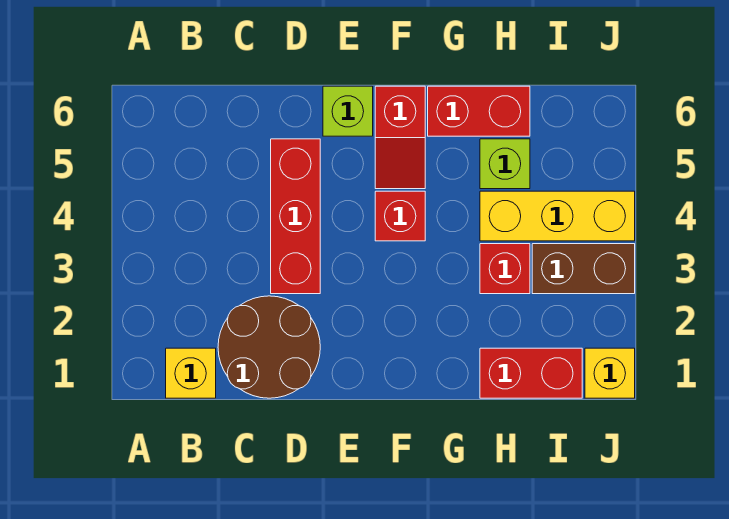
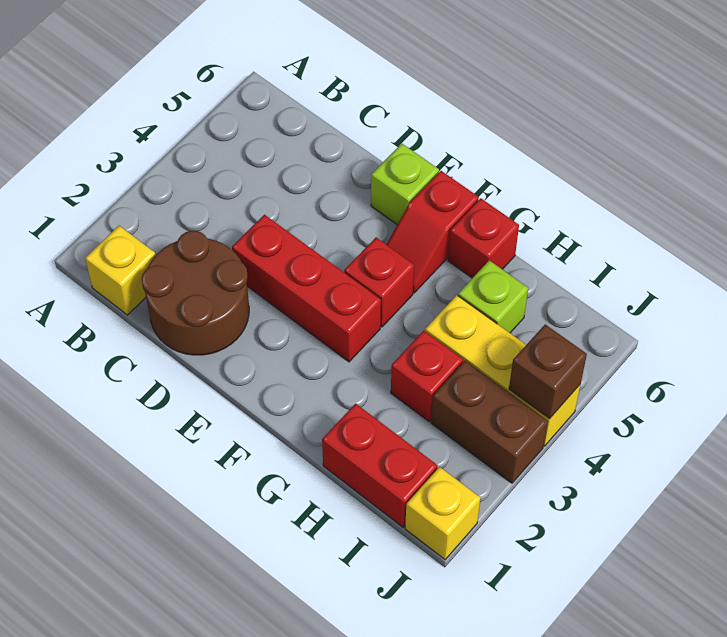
red 1x3 brick [271,139,320,294] -> red 1x3 brick turned to [232,215,381,362]
red 1x2 brick [428,86,530,136] -> red 1x1 brick [448,198,519,278]
none -> brown 1x1 brick [509,324,587,419]

